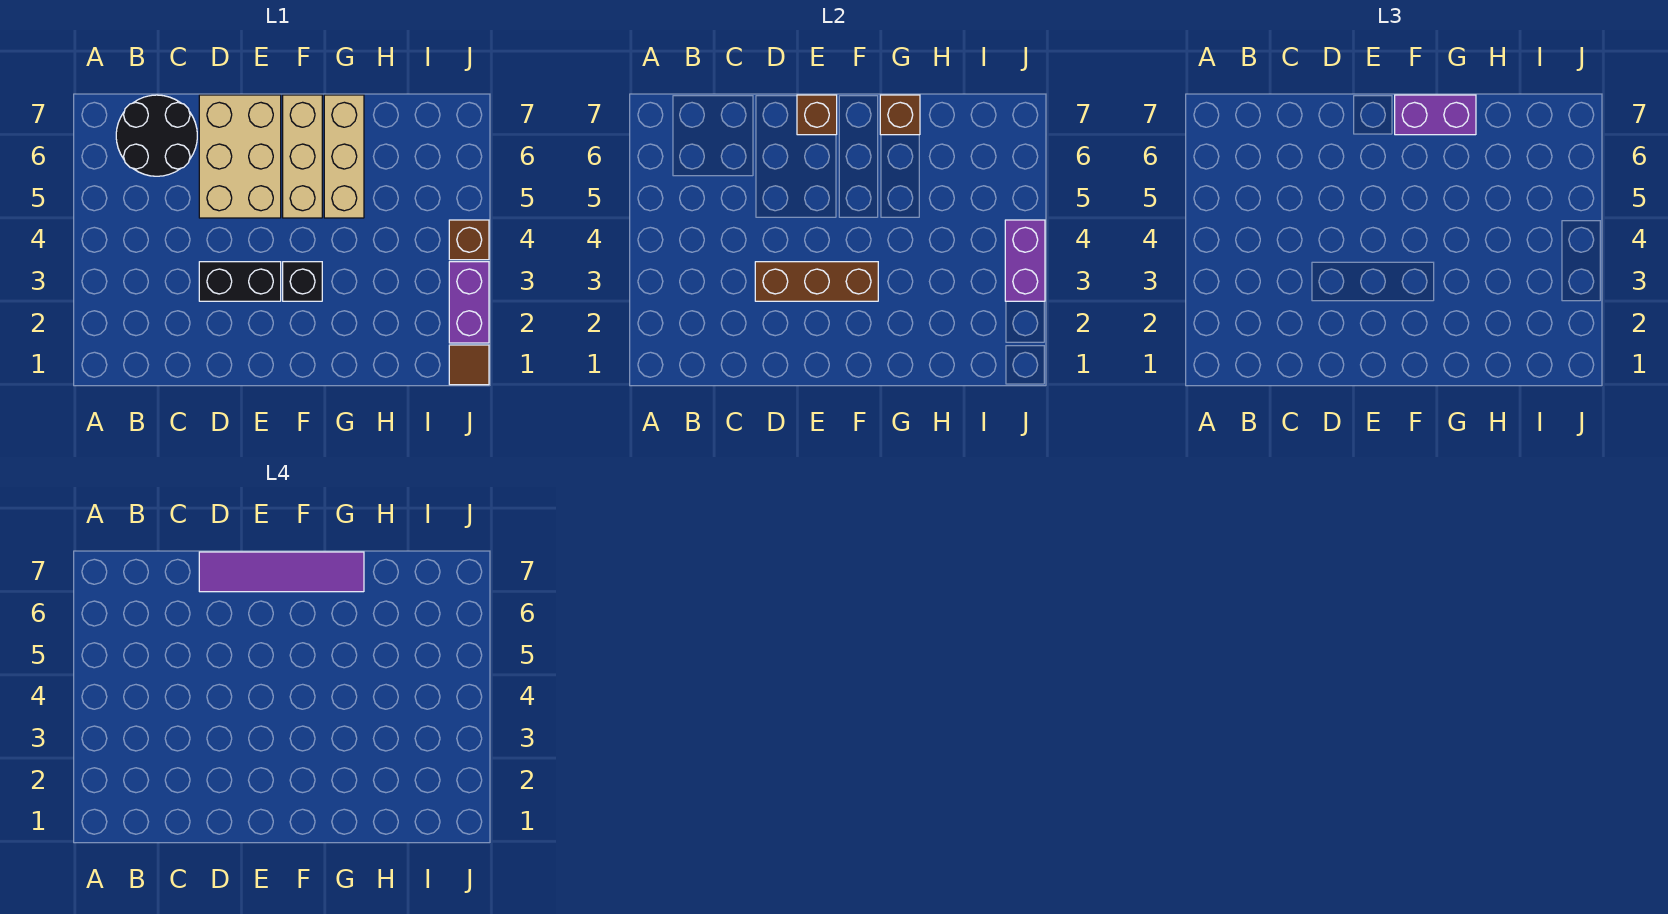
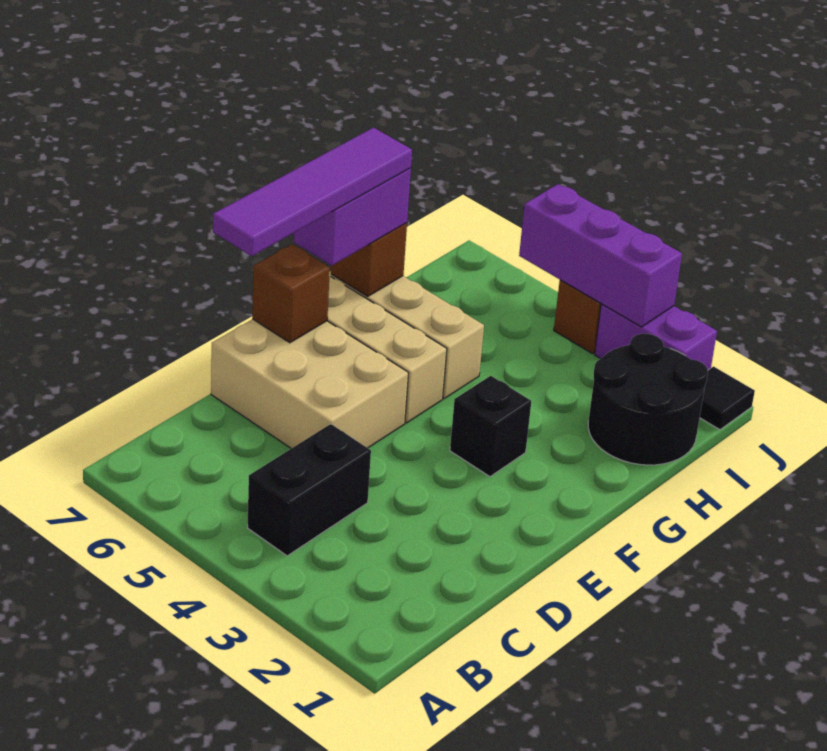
black 2x2 round brick [116,95,197,176] -> black 2x2 round brick moved to [588,334,708,465]
black 1x2 brick [199,262,281,301] -> black 1x2 brick moved to [247,424,371,556]
brown 1x3 brick [755,262,878,301] -> none
brown 1x1 tile [449,345,489,385] -> black 1x1 tile [700,367,755,430]
purple 1x2 brick [1005,220,1045,301] -> purple 1x3 brick [519,184,682,327]

